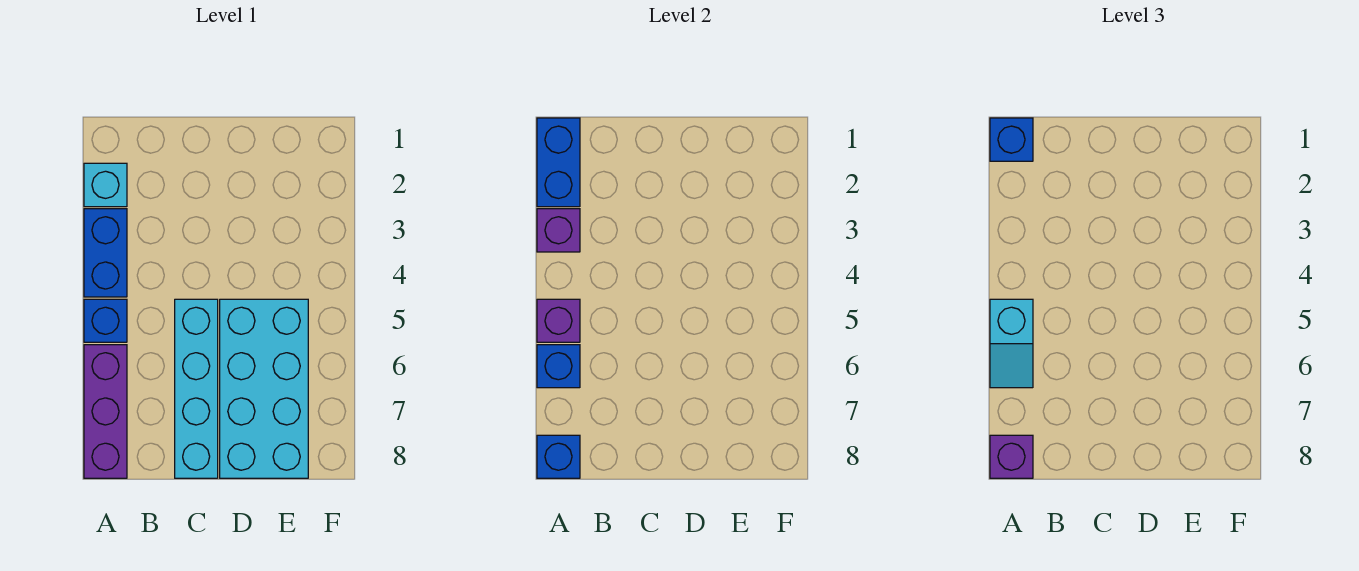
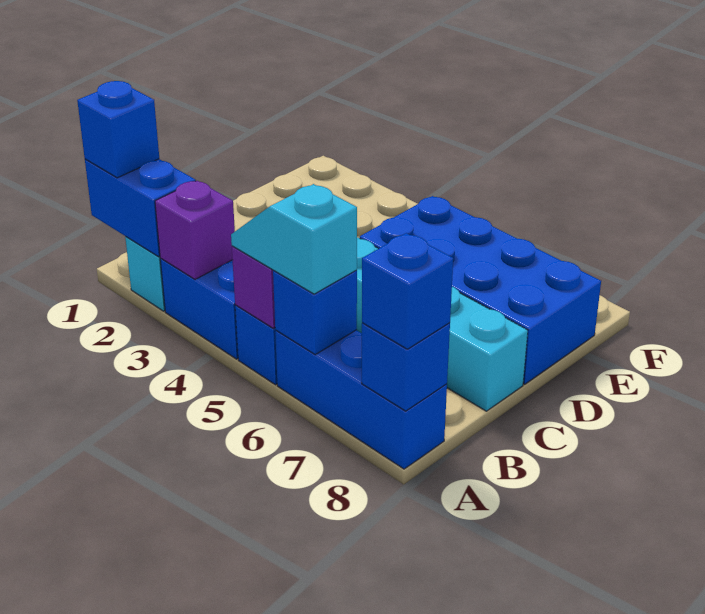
cyan 1x2 slope [990,299,1033,388] -> cyan 1x2 slope turned to [231,184,357,294]
purple 1x3 brick [84,345,127,478] -> blue 1x3 brick [275,330,447,469]
purple 1x1 brick [990,435,1033,478] -> blue 1x1 brick [362,233,453,349]
cyan 2x4 brick [220,299,308,478] -> blue 2x4 brick [360,196,601,384]

